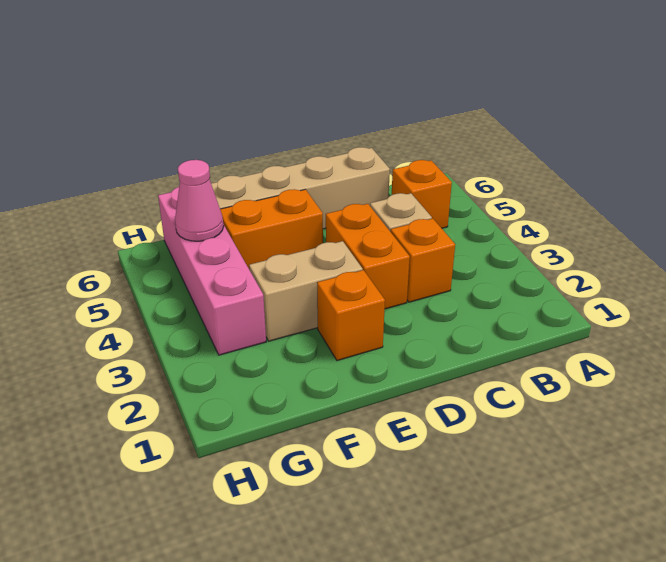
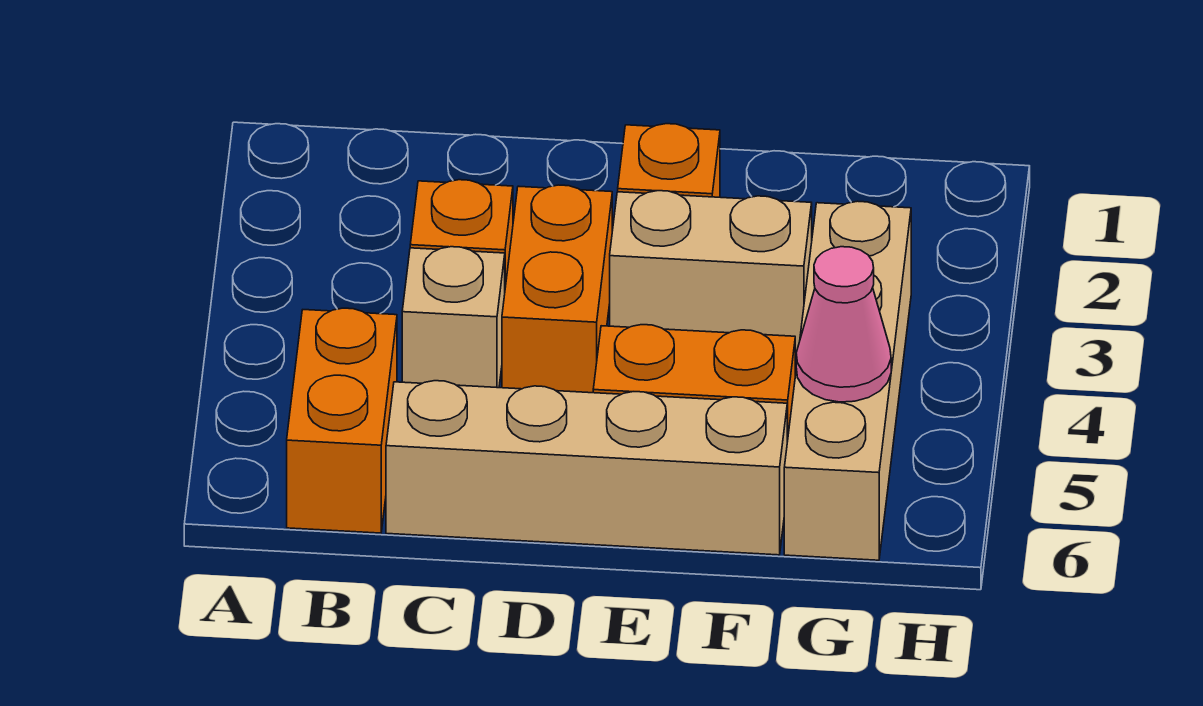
orange 1x1 brick [392,160,452,228] -> orange 1x2 brick [287,308,397,533]
pink 1x4 brick [158,187,266,355] -> tan 1x4 brick [784,201,911,560]

